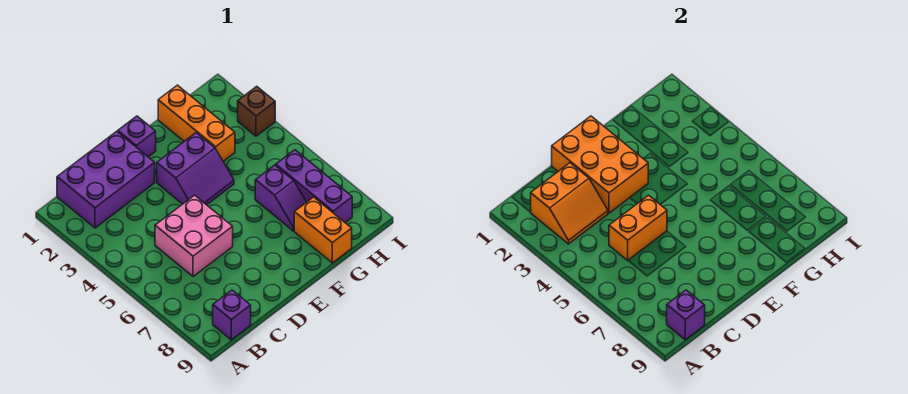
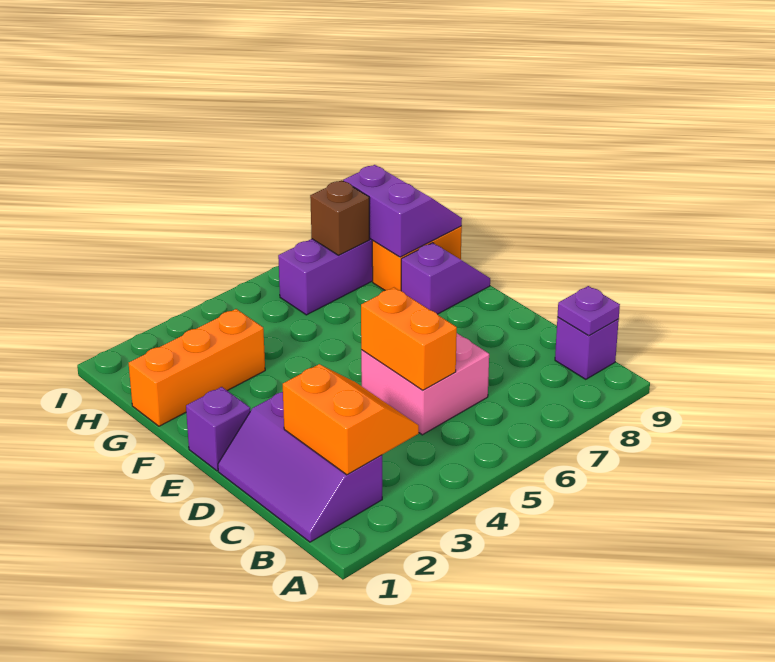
purple 2x3 brick [57,131,155,228] -> purple 2x3 slope [218,392,382,542]
purple 1x1 brick [667,290,705,340] -> purple 1x1 plate [557,286,620,336]
orange 2x3 brick [552,116,648,213] -> none
purple 2x2 slope [157,133,234,205] -> purple 2x2 slope moved to [343,165,462,257]
purple 1x2 slope [255,165,306,231] -> purple 1x2 slope moved to [401,243,490,314]
brown 1x1 brick [238,86,275,136] -> brown 1x1 brick moved to [310,180,369,255]

